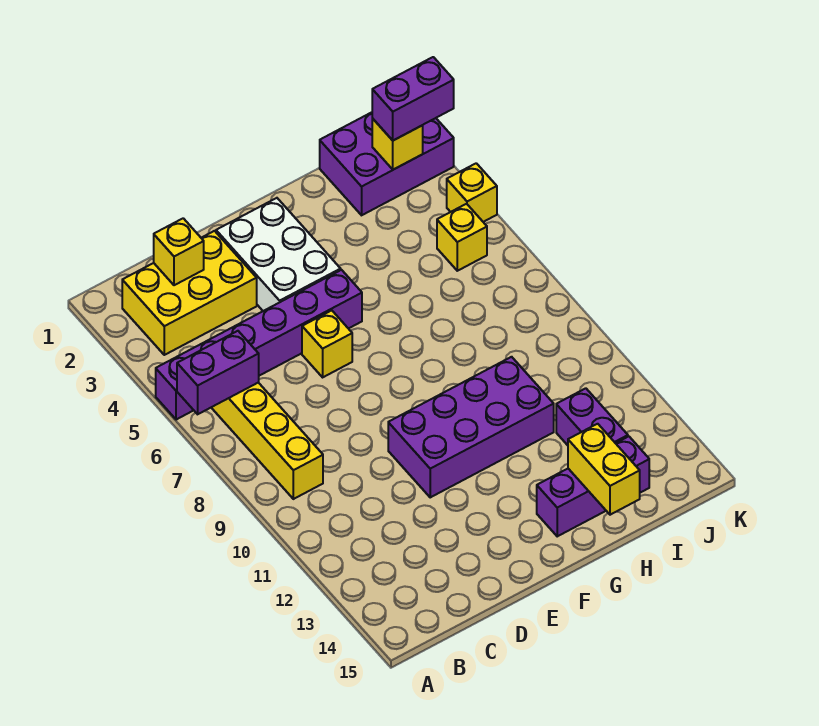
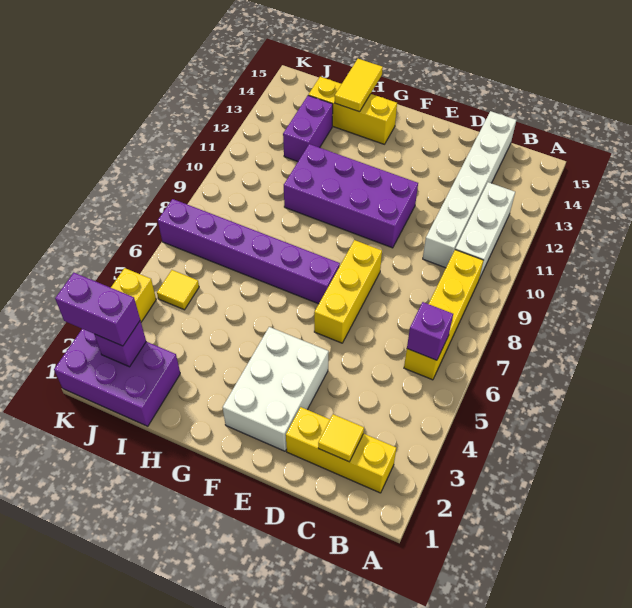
purple 1x6 brick [156,270,362,420] -> purple 1x6 brick moved to [158,199,340,304]
purple 1x2 brick [177,331,259,414] -> purple 1x1 brick [407,302,453,360]
yellow 2x3 brick [122,231,257,355] -> yellow 1x3 brick [286,407,396,493]
none -> white 1x3 brick [455,182,515,279]
yellow 1x1 brick [154,218,204,285] -> yellow 1x1 tile [318,414,364,462]
none -> white 1x6 brick [423,111,516,268]
yellow 1x1 brick [302,310,352,377] -> yellow 1x3 brick [314,240,382,343]
purple 1x3 brick [537,436,649,536] -> yellow 1x3 brick [308,77,397,144]
yellow 1x2 brick [568,424,640,515] -> yellow 1x2 tile [335,59,383,112]
yellow 1x1 brick [372,118,423,170] -> purple 1x1 brick [94,321,146,367]
yellow 1x1 brick [437,204,487,271] -> yellow 1x1 tile [157,270,199,310]

